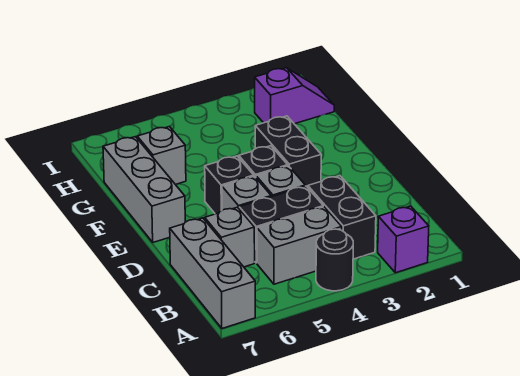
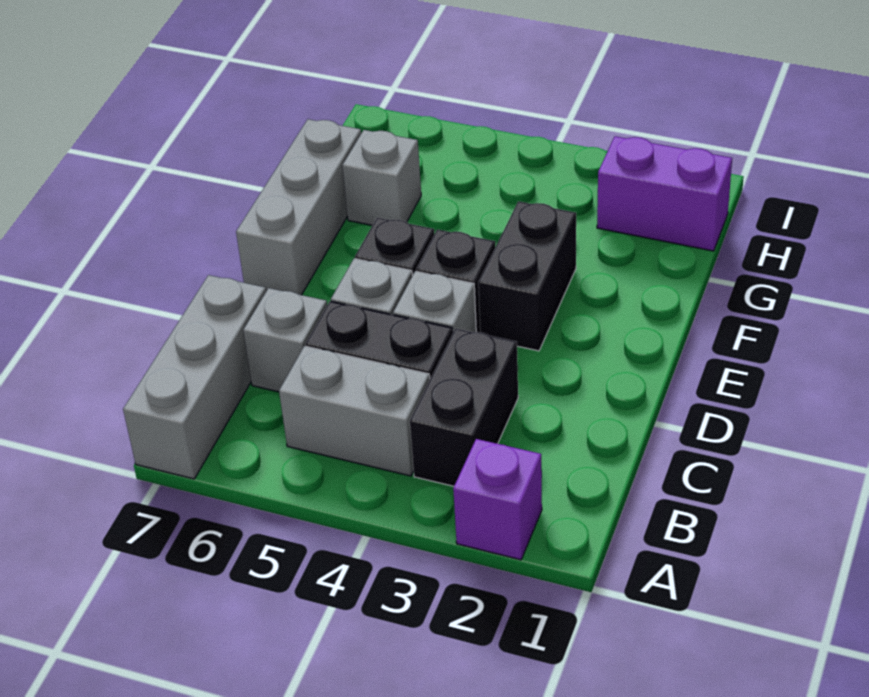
black 1x1 round brick [316,229,353,291] -> none
purple 1x2 slope [255,68,334,124] -> purple 1x2 brick [597,136,732,251]

